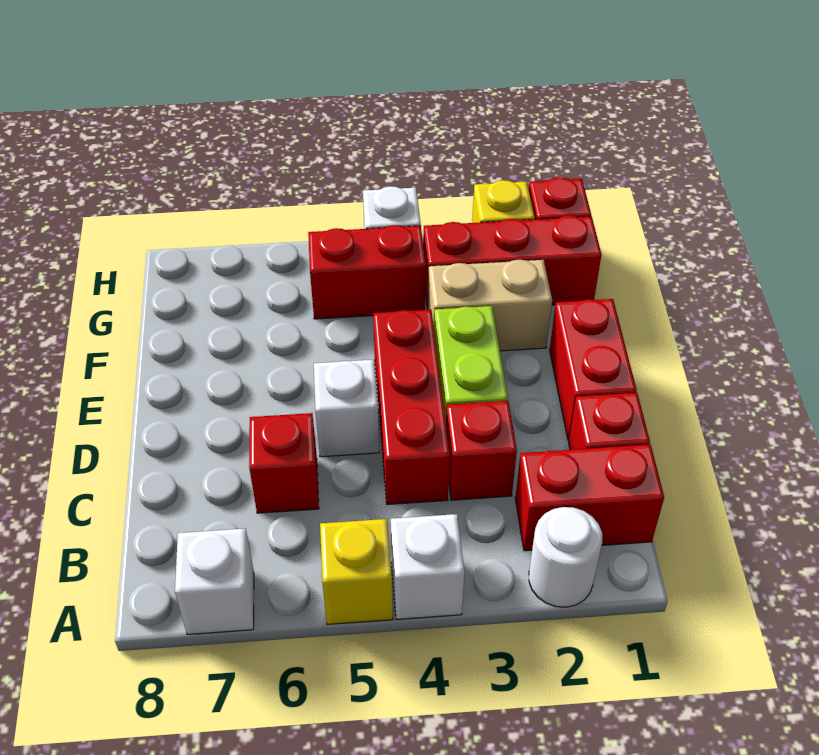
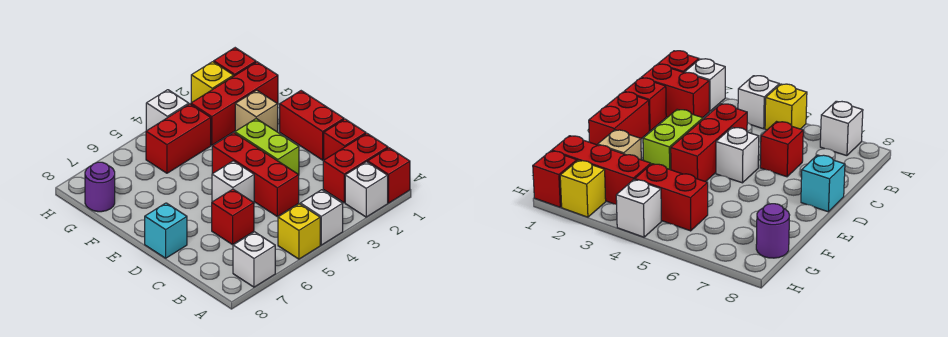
white 1x1 round brick [529,507,602,607] -> white 1x1 brick [345,162,388,217]
red 1x1 brick [446,401,517,500] -> red 1x1 brick moved to [368,148,410,203]
none -> cyan 1x1 brick [145,203,187,258]
tan 1x2 brick [428,260,552,351] -> tan 1x1 brick [235,90,278,132]
none -> purple 1x1 round brick [85,162,115,212]

